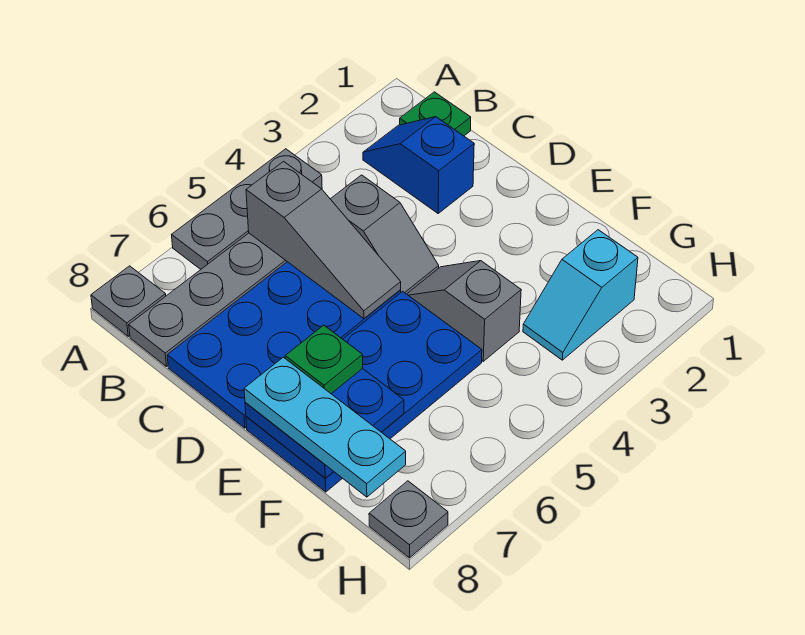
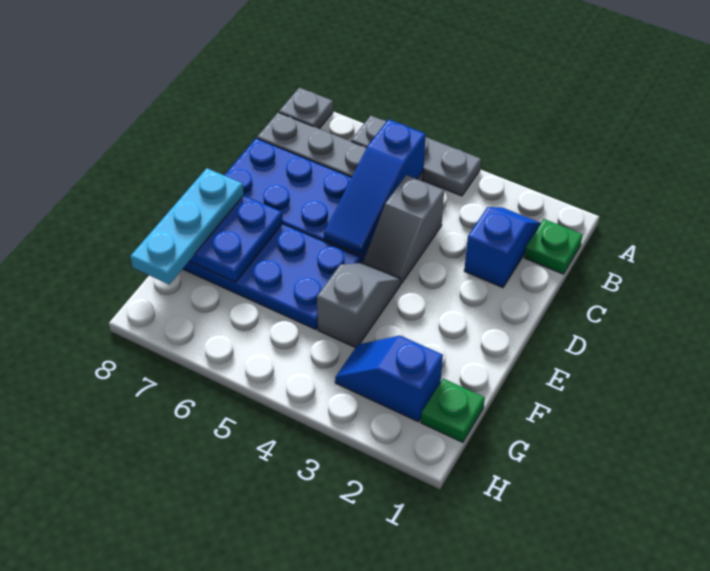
grey 1x3 slope [246,161,401,319] -> blue 1x3 slope [324,119,426,255]
green 1x1 plate [285,325,363,394] -> green 1x1 plate moved to [421,379,485,442]
cyan 1x2 slope [523,230,638,360] -> blue 1x2 slope [335,336,443,422]
grey 1x1 plate [369,481,448,558] -> none

